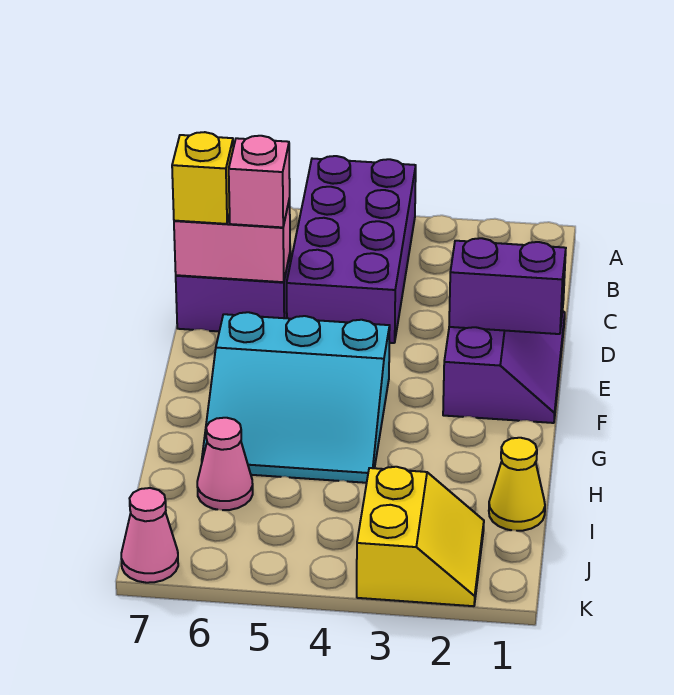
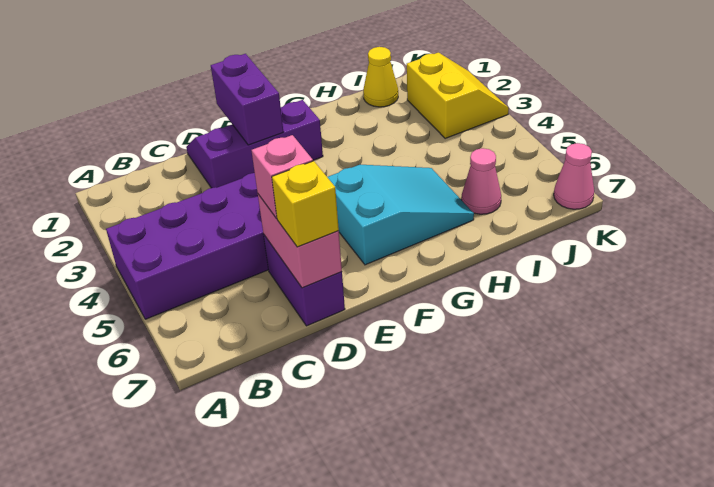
cyan 3x3 slope [202,312,390,483] -> cyan 2x3 slope [328,165,474,265]
yellow 2x2 slope [357,467,484,606] -> yellow 2x2 slope turned to [407,52,509,138]

